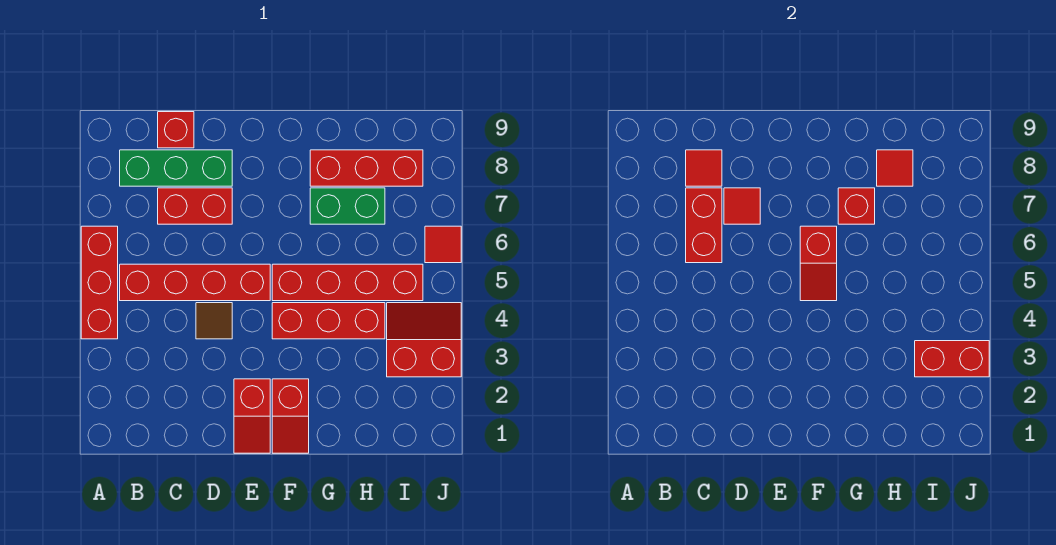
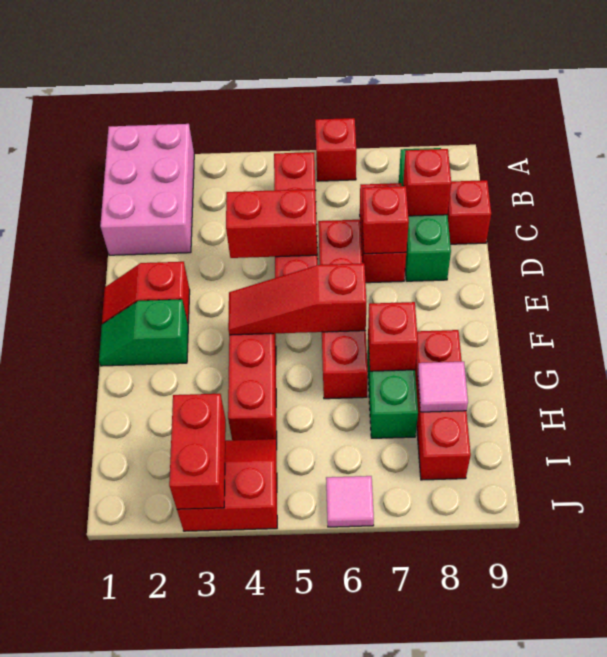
none -> pink 2x3 brick [100,124,194,255]
red 1x3 brick [81,226,118,339] -> red 1x1 brick [315,118,356,181]
red 1x2 brick [686,188,722,263] -> red 1x2 brick moved to [226,189,317,258]
red 1x1 tile [686,150,722,186] -> red 1x1 brick [403,149,451,216]
brown 1x1 tile [196,303,232,339] -> none
red 1x1 tile [724,188,760,224] -> red 1x1 brick [362,186,409,254]
red 1x2 slope [272,379,309,453] -> green 1x2 slope [99,299,188,366]
red 1x4 brick [272,264,423,301] -> red 1x4 brick moved to [318,220,368,399]
red 1x2 slope [800,226,837,301] -> red 1x3 slope [228,263,366,335]
red 1x1 tile [877,150,913,186] -> pink 1x1 tile [418,362,468,412]
red 2x2 slope [387,303,461,377] -> red 2x2 slope turned to [177,439,277,531]
red 1x1 tile [425,226,461,263] -> pink 1x1 tile [326,476,374,527]

